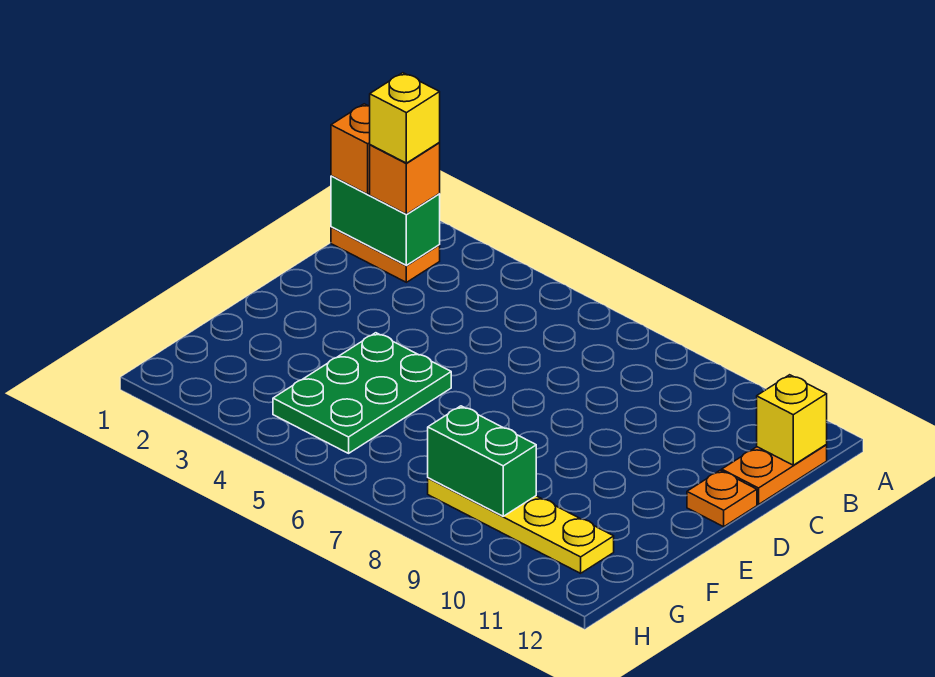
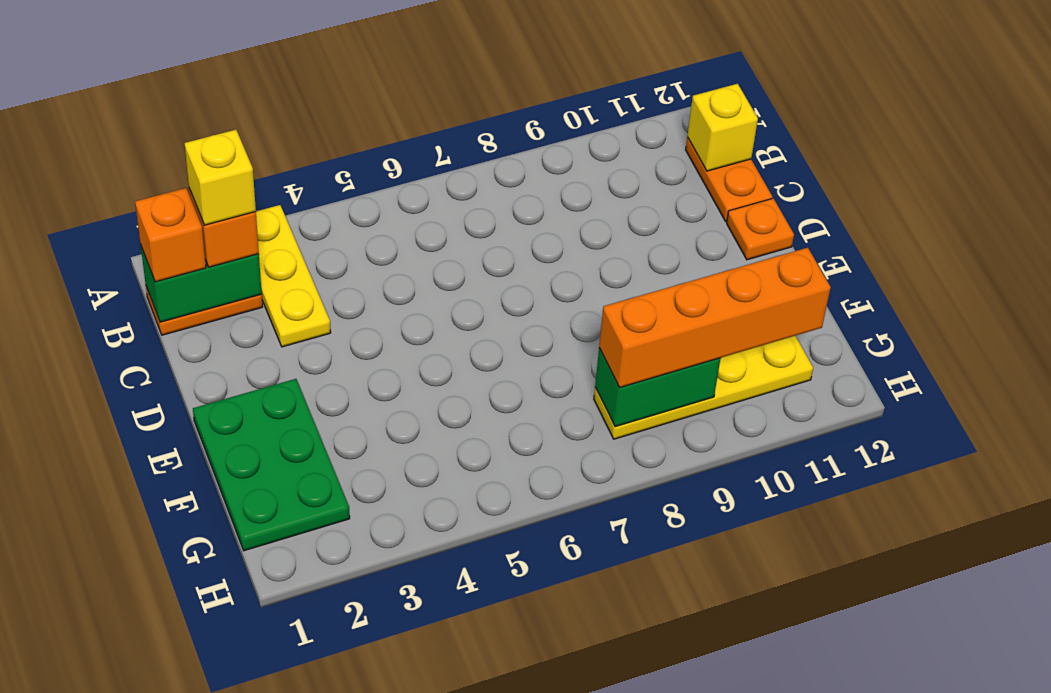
none -> yellow 1x3 plate [256,205,331,347]
green 2x3 plate [273,333,451,453] -> green 2x3 plate moved to [193,379,350,551]
none -> orange 1x4 brick [599,248,831,387]

